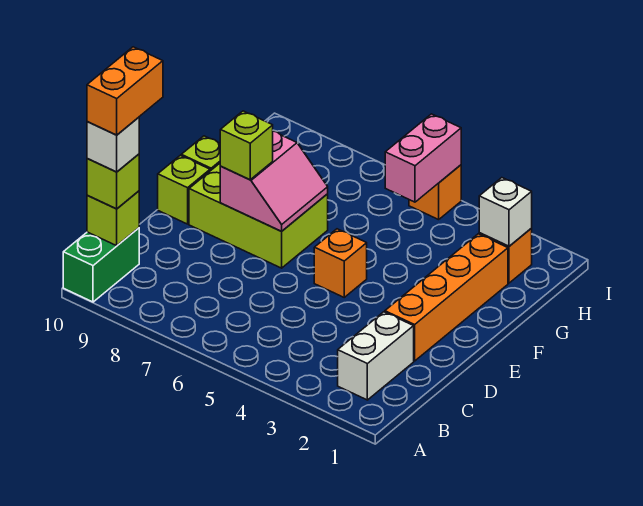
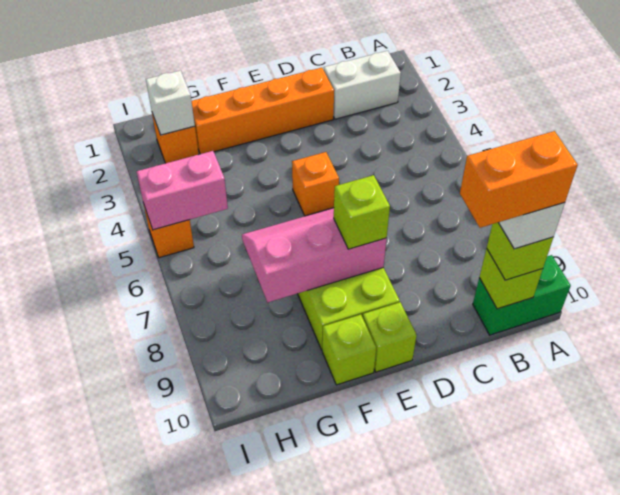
pink 2x2 slope [220,131,328,231] -> pink 2x3 slope [242,208,387,302]

